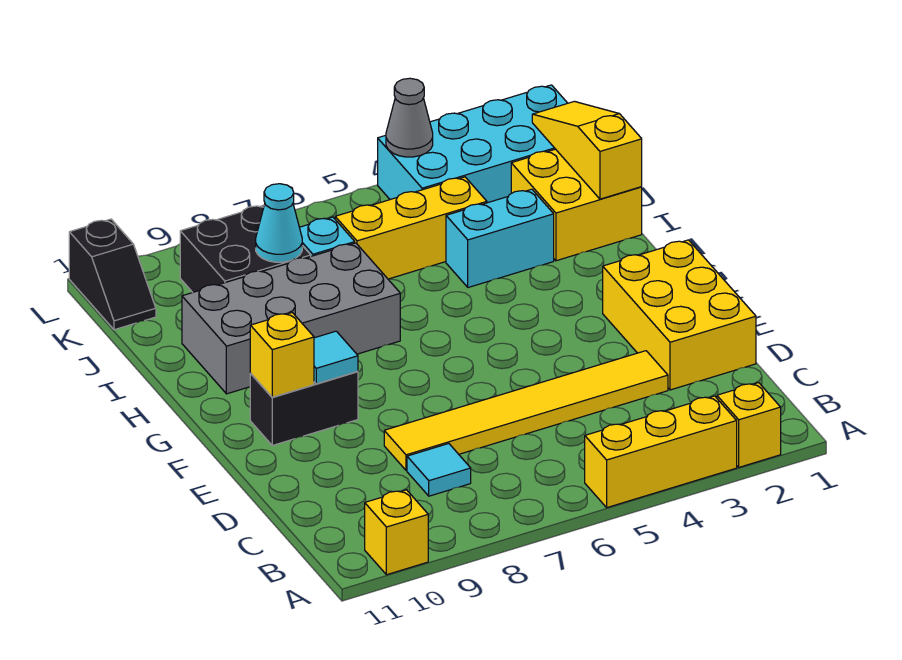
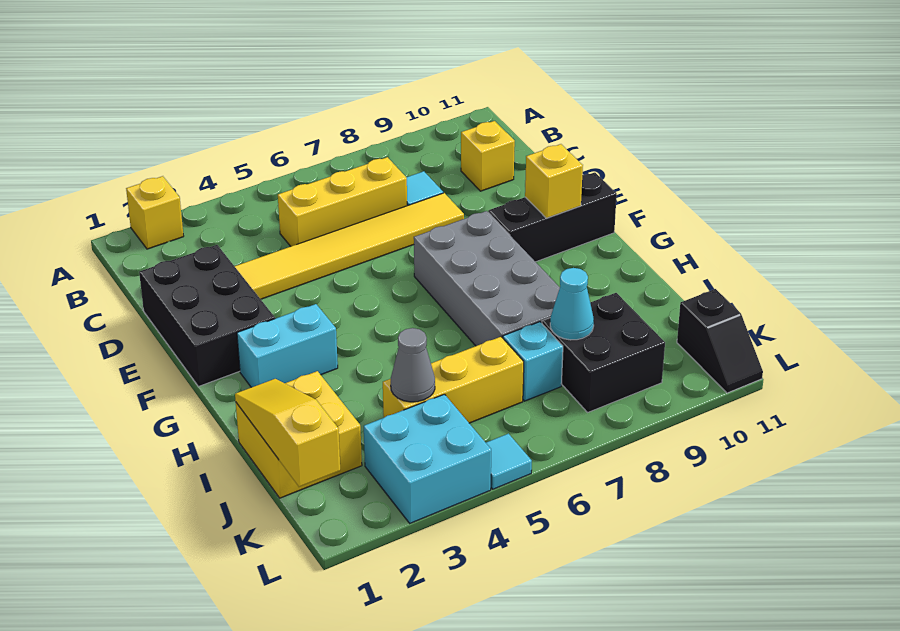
yellow 1x3 brick [585,396,737,508] -> yellow 1x3 brick moved to [278,157,407,246]
yellow 1x1 brick [365,490,428,575] -> yellow 1x1 brick moved to [461,121,515,191]
yellow 2x3 brick [603,240,756,390] -> black 2x3 brick [139,245,275,387]
black 1x2 brick [250,371,358,445] -> black 1x3 brick [488,172,617,262]
cyan 1x1 tile [314,331,358,384] -> cyan 1x1 tile moved to [486,434,532,489]
grey 2x4 brick [182,243,400,394] -> grey 2x4 brick turned to [414,211,560,346]
yellow 1x3 slope [532,101,642,199] -> yellow 1x3 slope turned to [235,379,340,487]
cyan 1x2 brick [446,189,554,287] -> cyan 1x2 brick moved to [237,304,338,387]
cyan 2x4 brick [378,85,567,203] -> cyan 2x2 brick [364,394,491,523]
black 1x2 slope [69,219,156,330] -> black 1x2 slope turned to [677,289,763,393]
grey 1x1 cone [386,78,433,157] -> grey 1x1 cone moved to [391,328,435,402]

